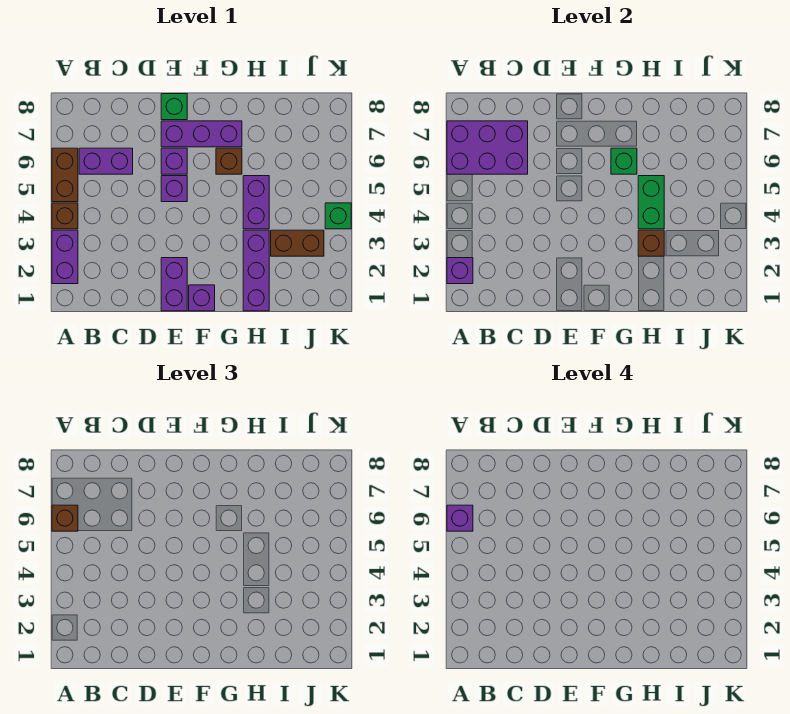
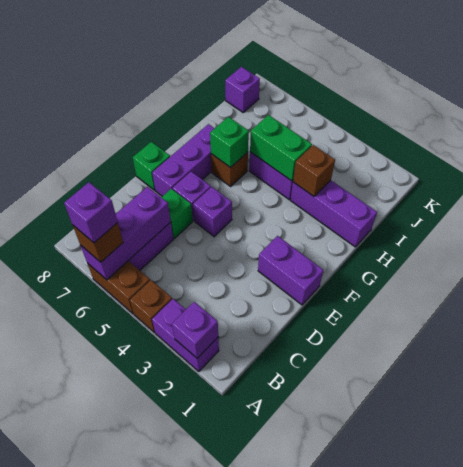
purple 2x3 brick [447,121,528,174] -> purple 1x3 brick [80,187,171,280]
purple 1x1 brick [189,285,215,311] -> purple 1x1 brick moved to [225,67,260,112]
brown 1x2 brick [271,230,324,256] -> none
green 1x1 brick [325,203,351,229] -> green 1x1 brick moved to [161,189,193,238]

